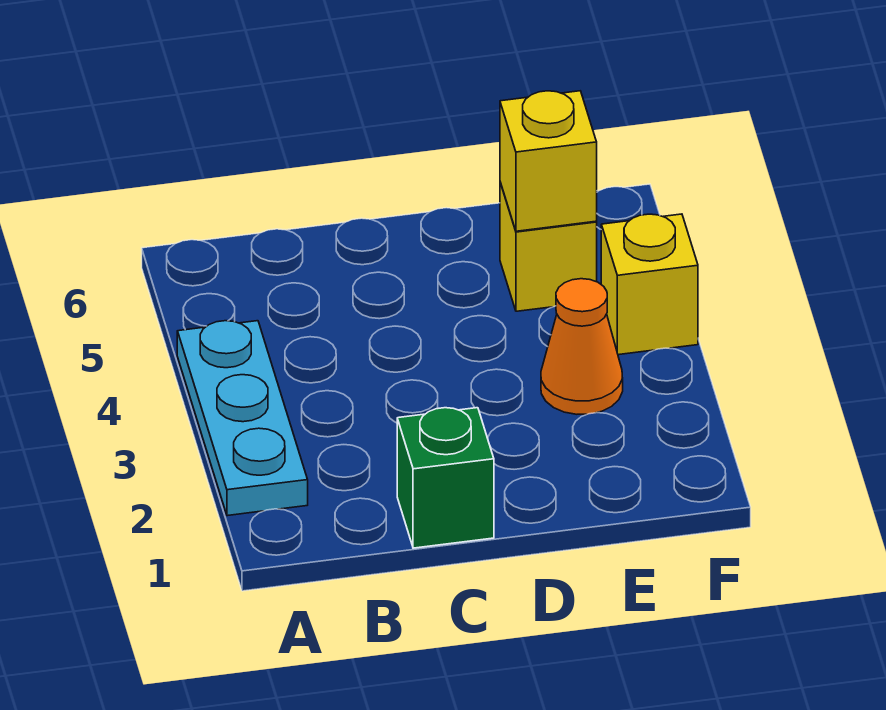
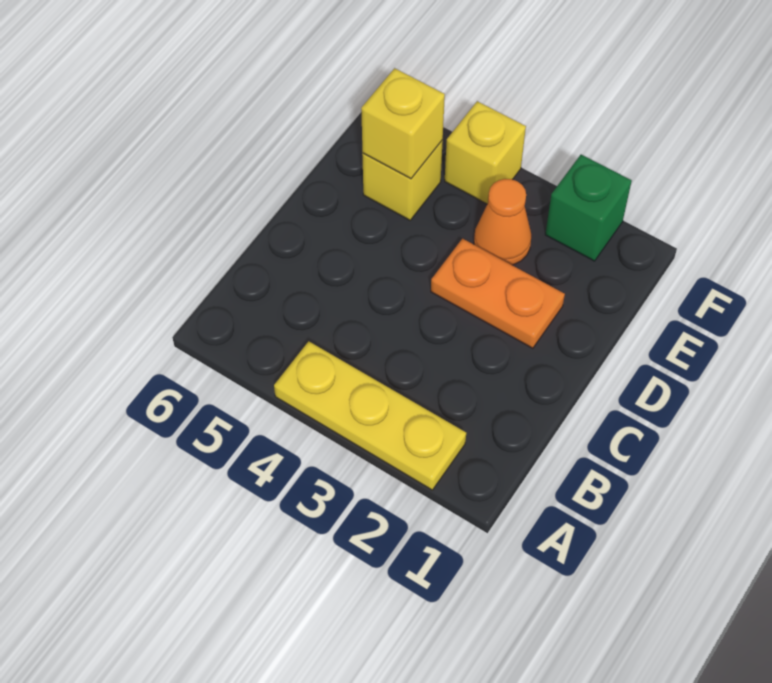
cyan 1x3 plate [177,321,308,516] -> yellow 1x3 plate [274,341,466,490]
green 1x1 brick [397,408,494,548] -> green 1x1 brick moved to [545,155,632,261]
none -> orange 1x2 plate [431,239,565,348]

